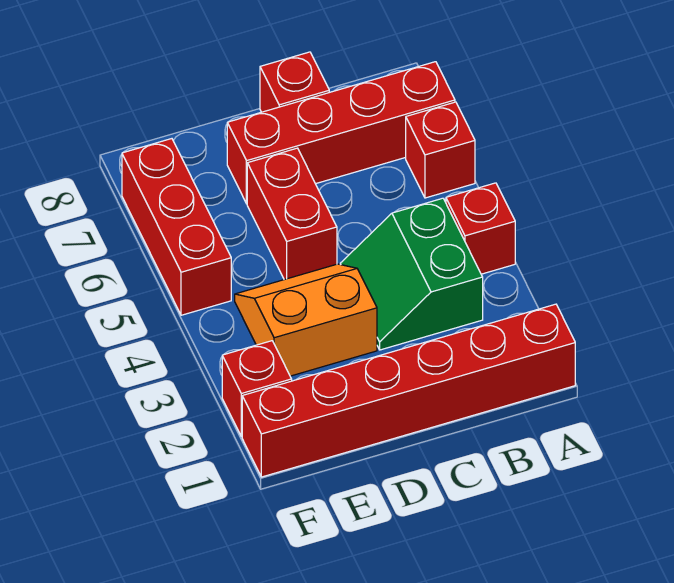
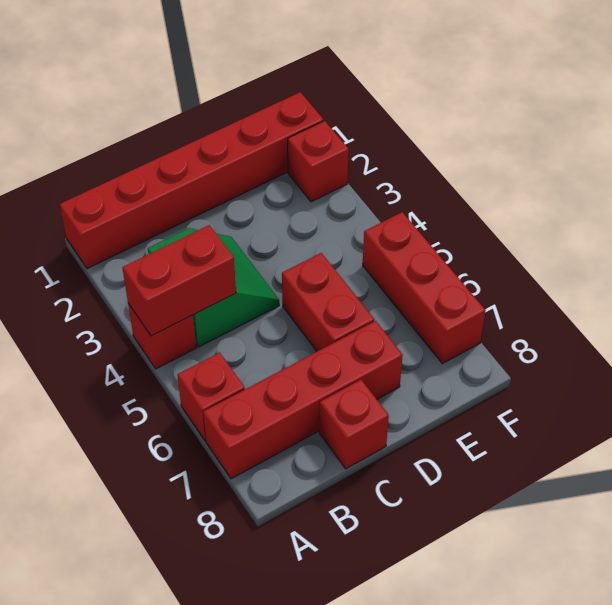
none -> red 1x2 brick [122,225,236,336]
orange 2x2 slope [235,264,377,376] -> none

